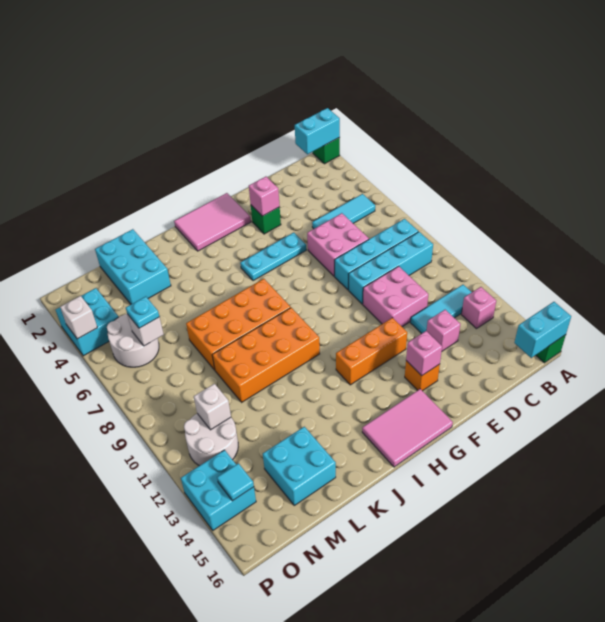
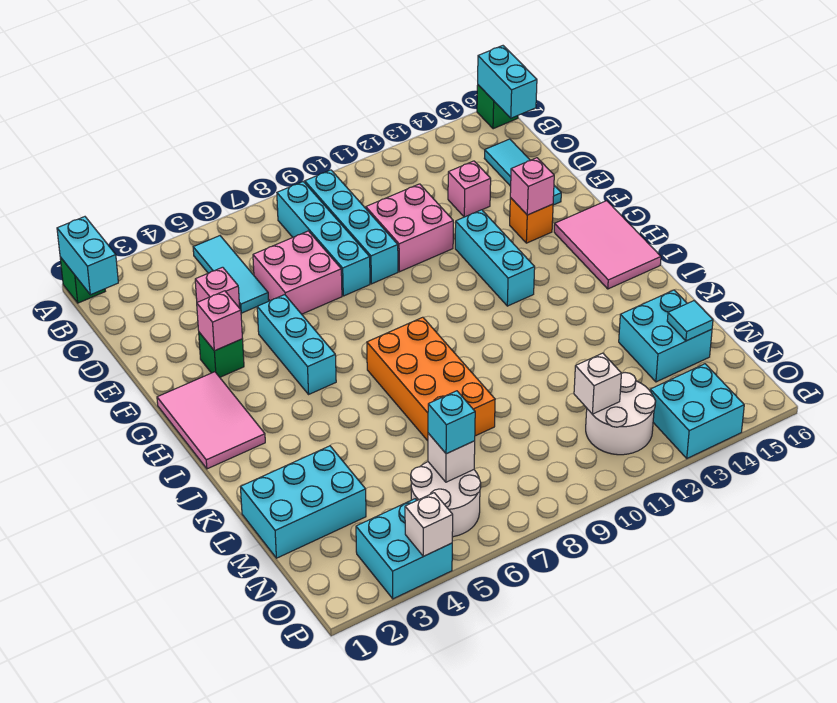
cyan 1x3 tile [410,285,472,334] -> cyan 1x3 tile moved to [484,139,561,205]
pink 1x1 brick [461,287,496,329] -> pink 1x1 brick moved to [195,267,240,308]
cyan 1x3 plate [240,233,306,281] -> cyan 1x3 brick [257,295,336,394]
orange 1x3 brick [336,318,407,385] -> cyan 1x3 brick [455,210,535,306]
orange 2x4 brick [212,308,320,402] -> none
cyan 1x1 plate [126,296,159,328] -> cyan 1x1 brick [428,391,475,454]
cyan 1x1 tile [217,463,254,501] -> cyan 1x1 tile moved to [667,301,713,341]

